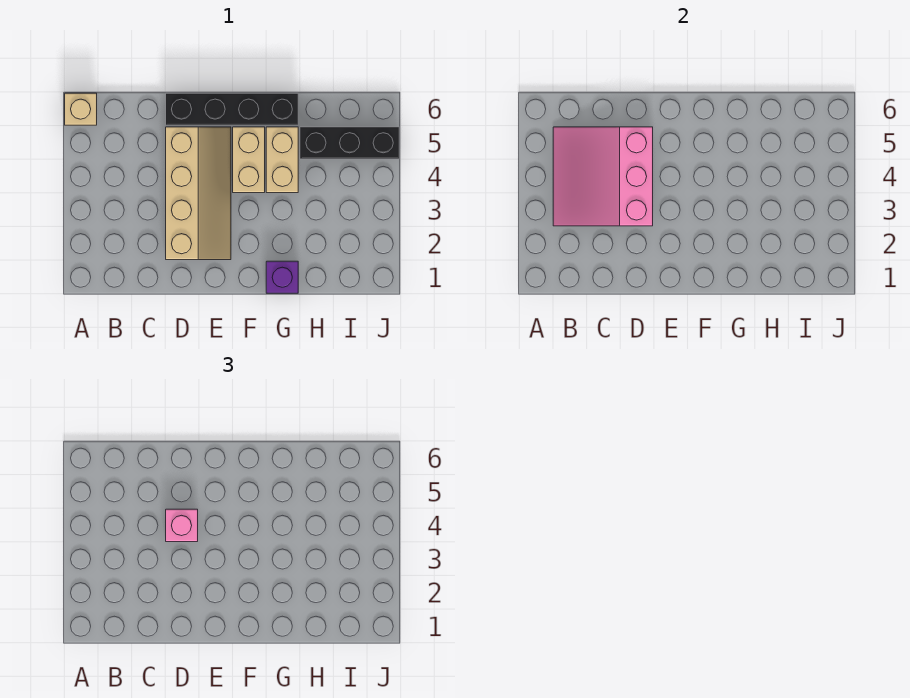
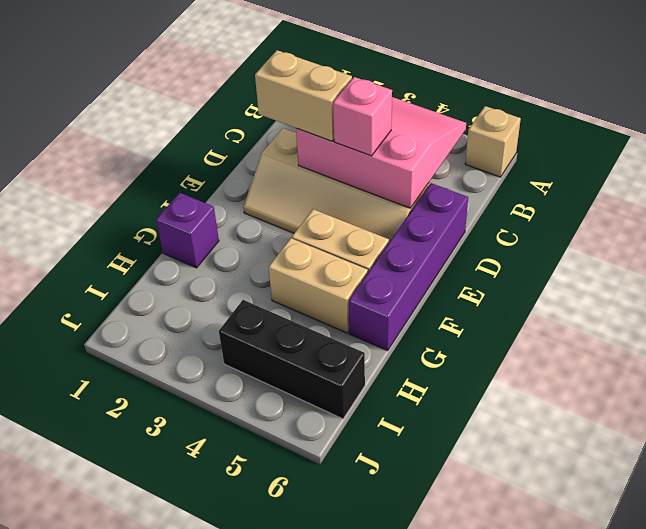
none -> tan 1x2 brick [255,50,352,141]
black 1x4 brick [166,93,298,125] -> purple 1x4 brick [349,183,468,351]
black 1x3 brick [300,127,399,159] -> black 1x3 brick turned to [219,300,365,419]

